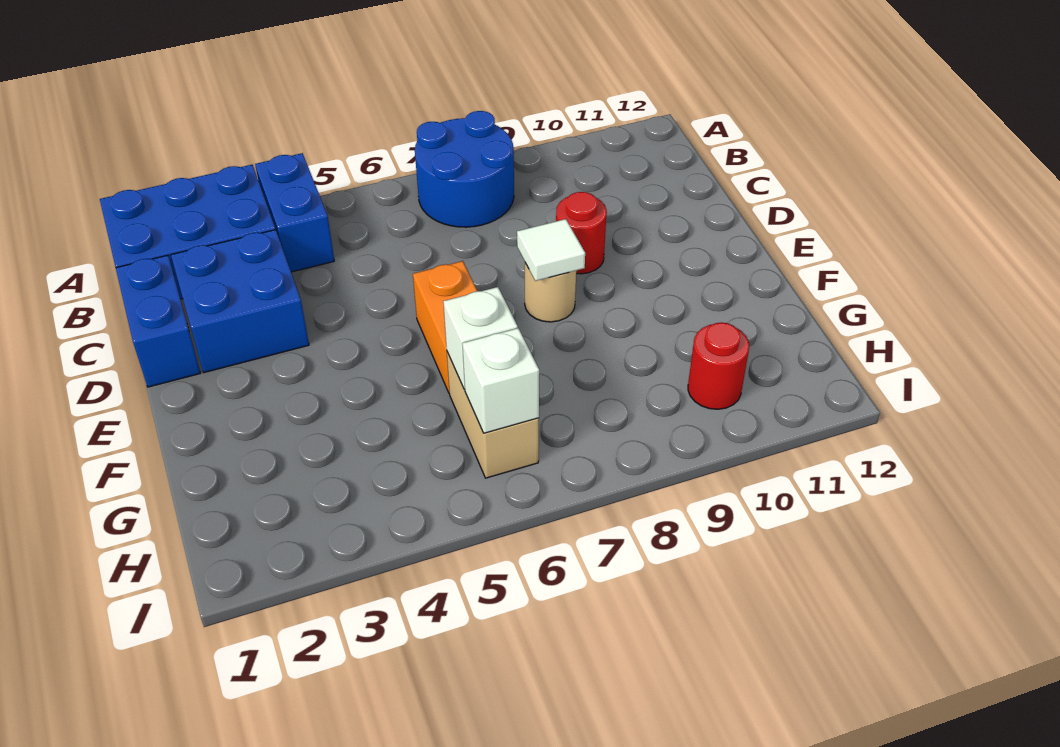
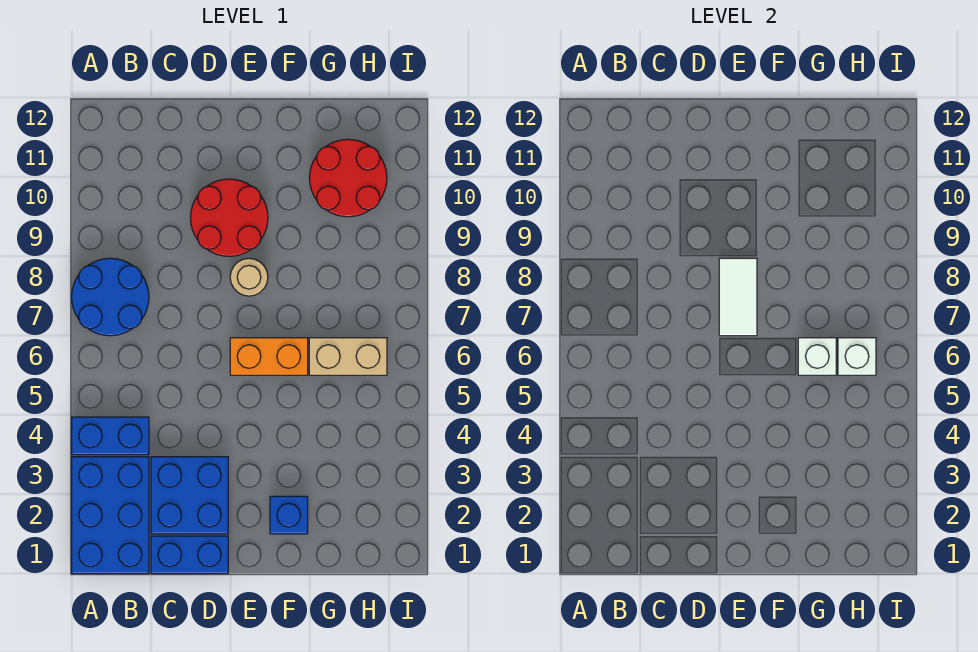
red 1x1 round brick [556,192,607,274] -> red 2x2 round brick [191,179,268,256]
white 1x1 tile [517,219,585,281] -> white 1x2 tile [719,258,757,336]
none -> blue 1x1 brick [270,496,308,534]
red 1x1 round brick [688,323,749,409] -> red 2x2 round brick [310,139,387,217]

